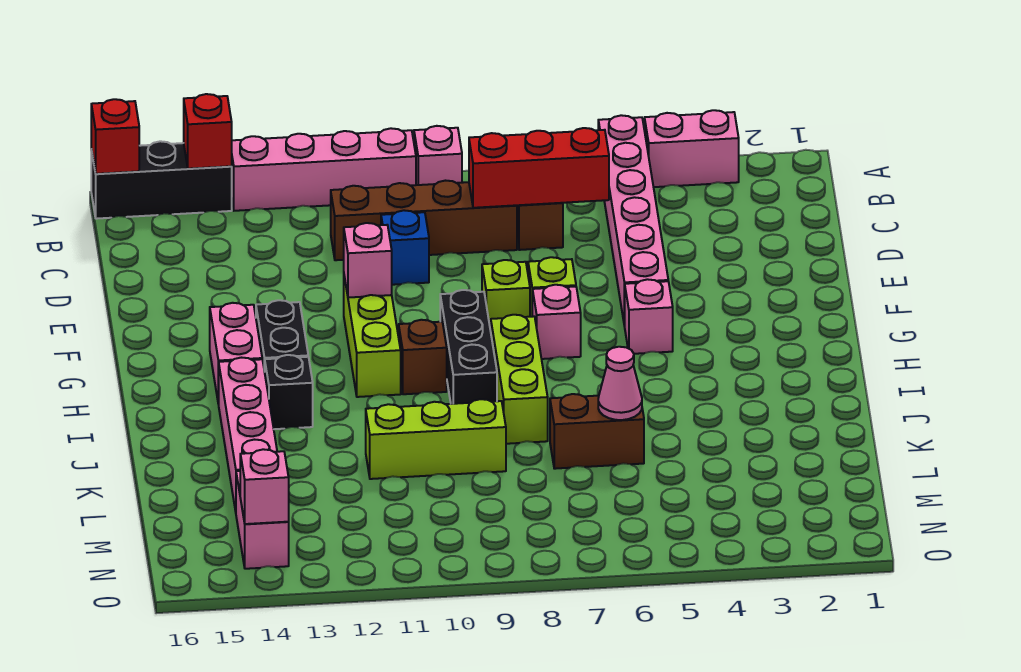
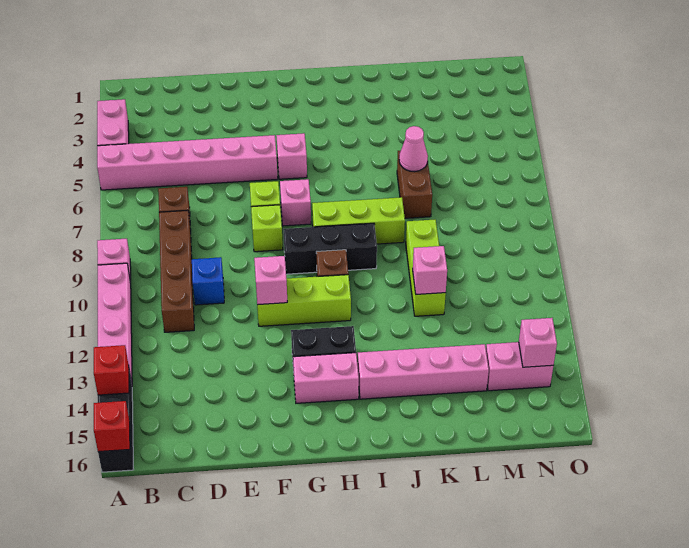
red 1x3 brick [469,128,609,208] -> none
black 1x1 brick [265,355,313,429] -> none
none -> pink 1x1 brick [413,246,447,294]

